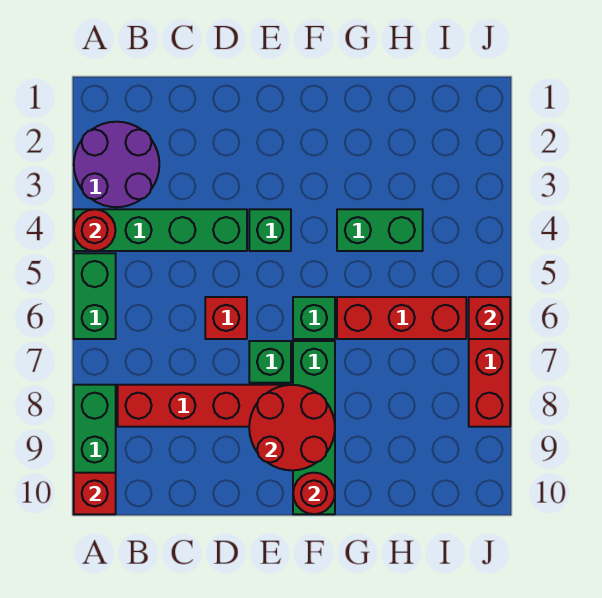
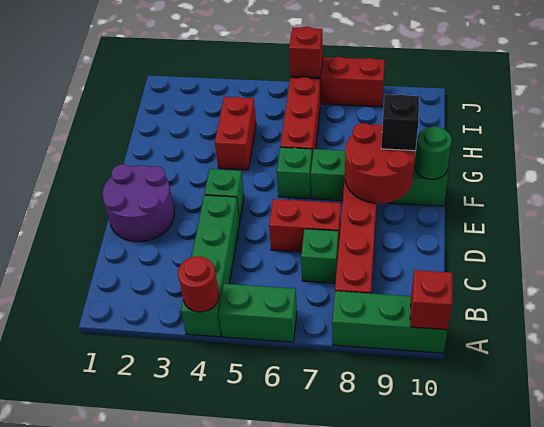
purple 2x2 round brick [74,122,159,207] -> purple 2x2 round brick moved to [102,164,174,242]
red 1x1 brick [205,297,247,339] -> red 1x2 brick [269,199,341,252]
green 1x1 brick [249,341,291,383] -> green 1x1 brick moved to [301,229,338,283]
none -> black 1x1 brick [381,94,419,151]
red 1x1 round brick [293,473,335,514] -> green 1x1 round brick [415,126,452,179]
green 1x2 brick [337,209,423,251] -> red 1x2 brick [215,97,256,170]

